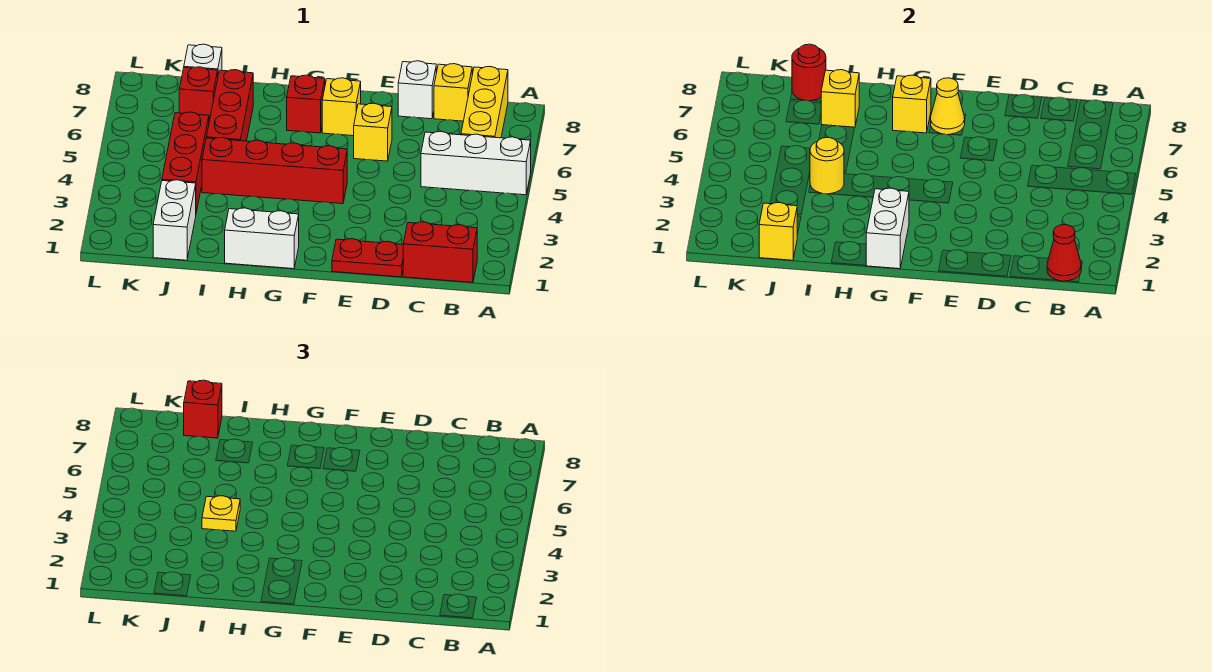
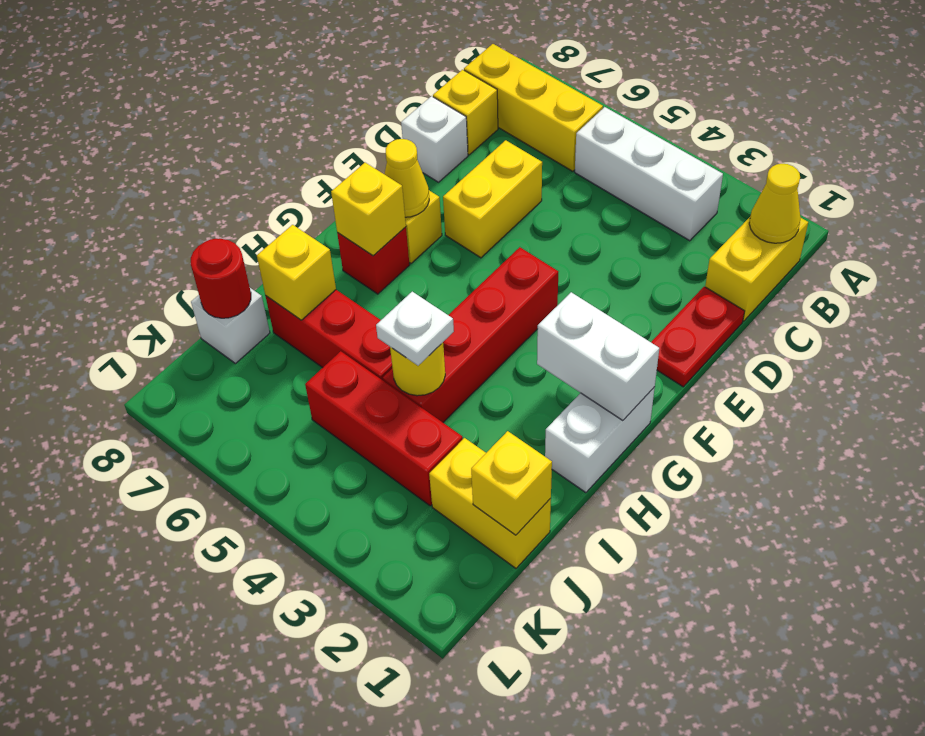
white 1x3 brick [421,131,531,195] -> white 1x3 brick turned to [575,107,723,241]
red 1x2 brick [403,222,477,282] -> yellow 1x2 brick [705,217,808,321]
red 1x1 cone [1047,225,1081,281] -> yellow 1x1 cone [749,164,800,243]
yellow 1x1 brick [354,103,392,161] -> yellow 1x2 brick [443,140,542,258]
yellow 1x1 plate [202,496,240,531] -> white 1x1 plate [376,292,454,366]
white 1x2 brick [153,180,196,260] -> yellow 1x2 brick [429,438,551,568]
red 1x1 brick [179,67,218,121] -> none
red 1x1 brick [184,380,222,438] -> none

